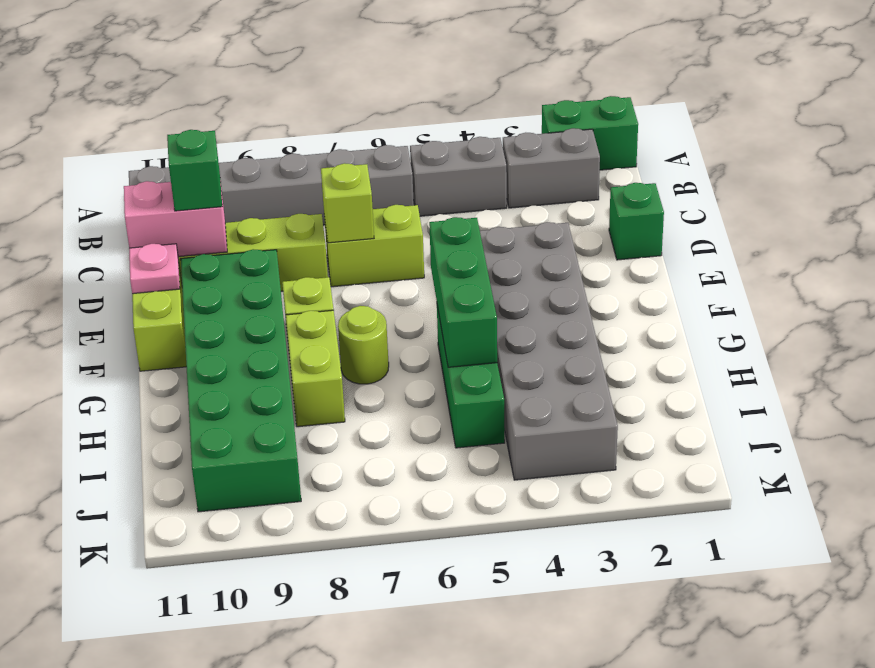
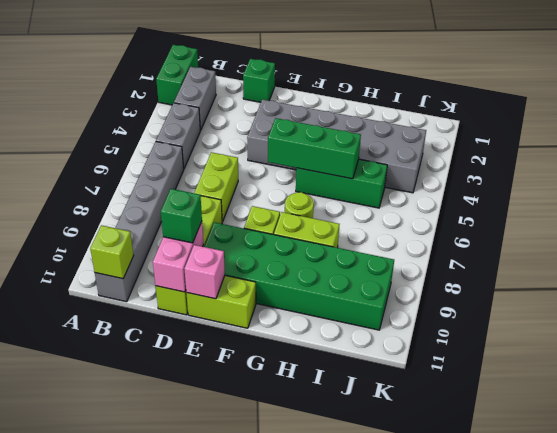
lime 1x1 brick [321,163,374,243] -> lime 1x1 brick moved to [90,225,134,279]
pink 1x1 plate [129,244,180,294] -> pink 1x1 brick [185,245,225,299]

